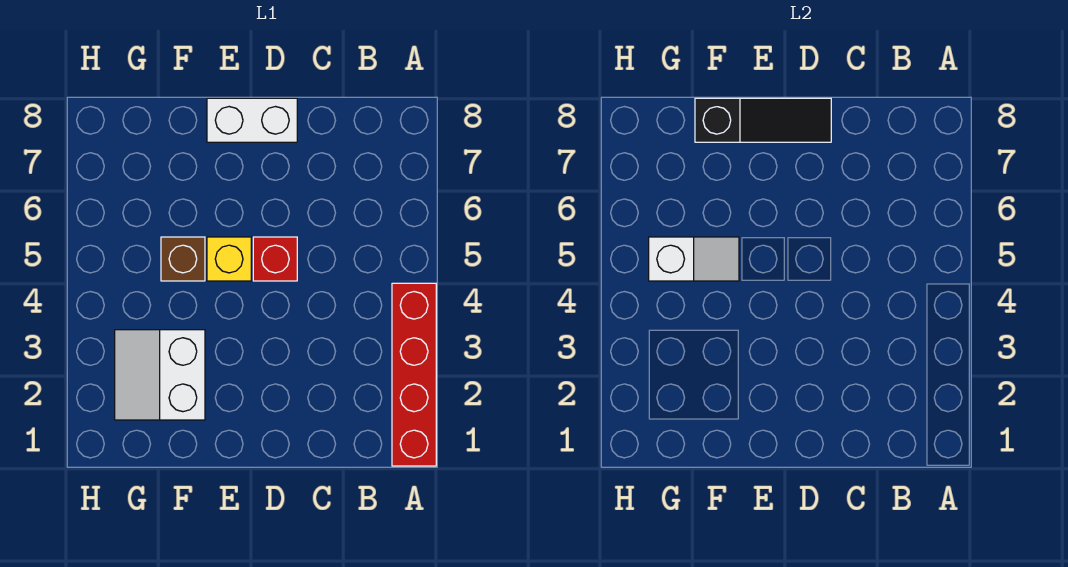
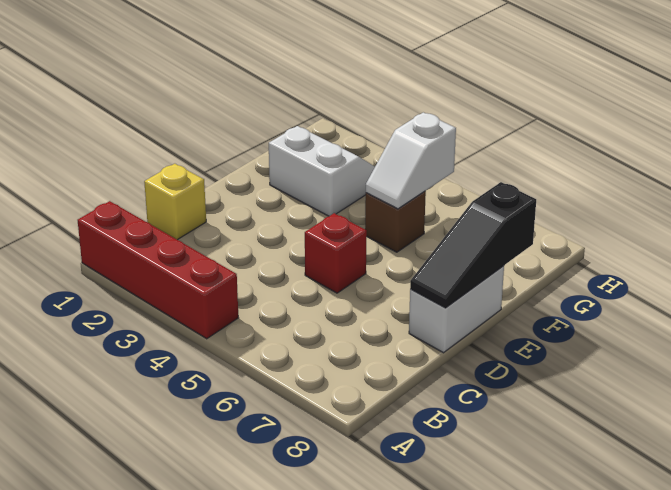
yellow 1x1 brick [207,237,251,281] -> yellow 1x1 brick moved to [144,164,206,240]

